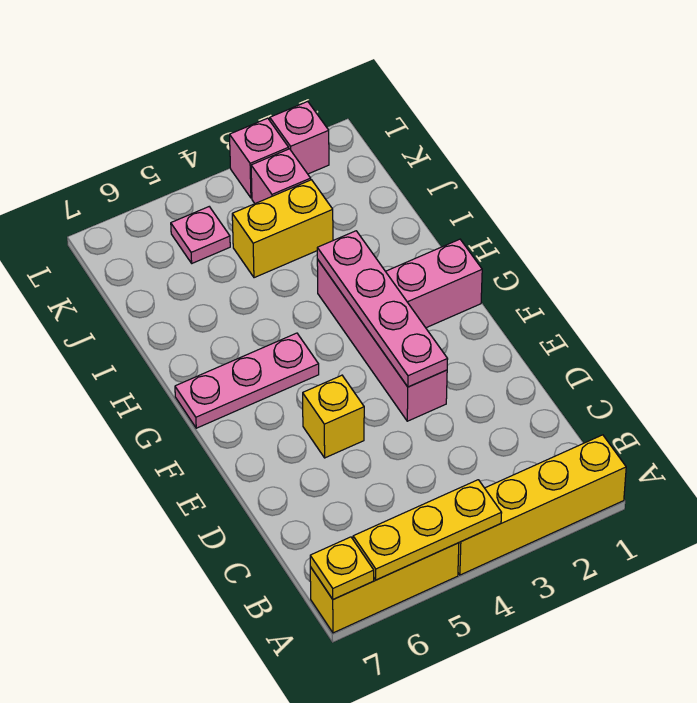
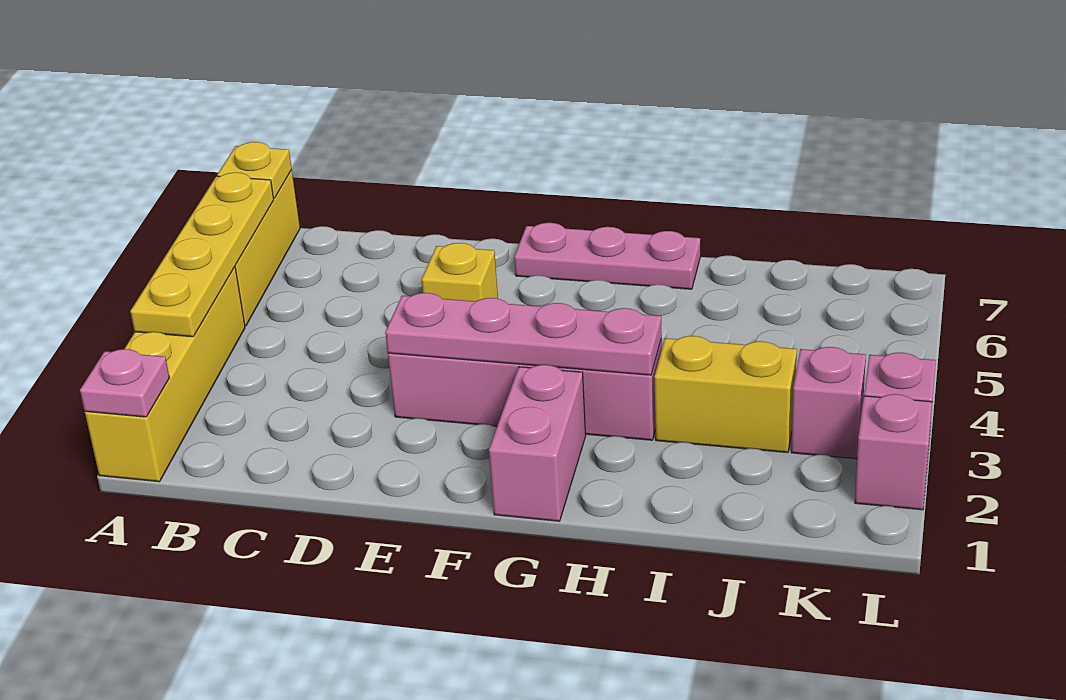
yellow 1x3 plate [353,480,502,580] -> yellow 1x4 plate [130,172,274,337]
pink 1x3 plate [175,333,319,428] -> pink 1x3 plate turned to [514,223,700,289]
yellow 1x2 brick [232,180,333,278] -> yellow 1x2 brick turned to [654,336,797,453]
pink 1x1 plate [171,207,230,263] -> pink 1x1 plate moved to [80,349,169,417]

